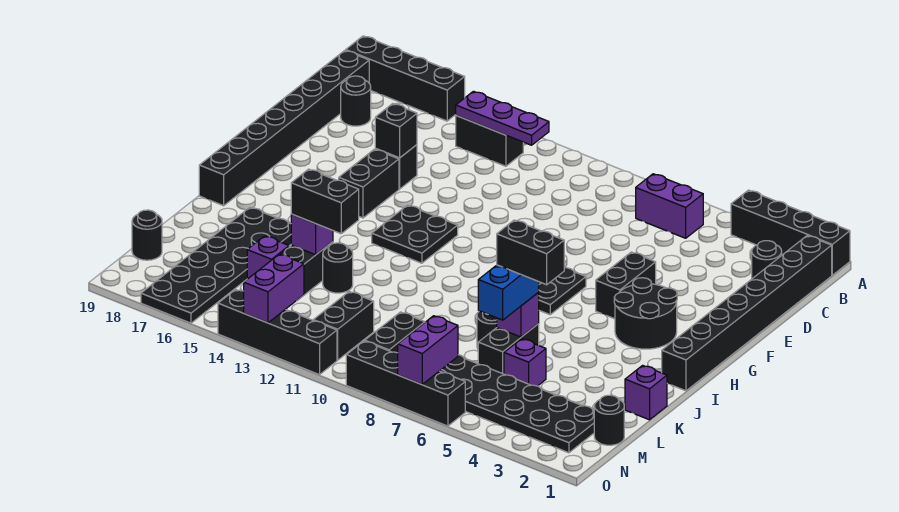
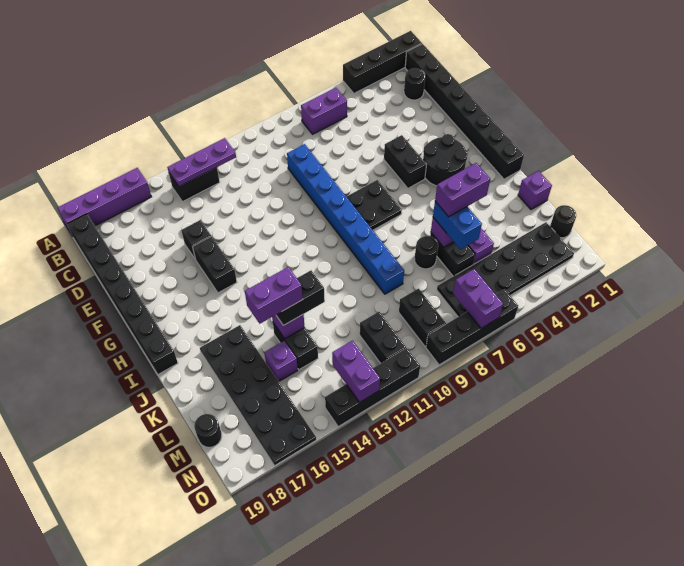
black 1x4 brick [346,36,465,121] -> purple 1x4 brick [58,168,151,235]
black 1x1 round brick [341,76,371,126] -> none
none -> blue 1x8 brick [287,144,404,294]
black 1x1 brick [375,104,417,158] -> none
black 2x2 plate [372,205,458,263] -> none
black 1x2 brick [497,220,564,285] -> purple 1x2 brick [435,163,490,217]
black 1x1 round brick [323,243,353,293] -> none
none -> purple 1x2 brick [245,267,303,324]

